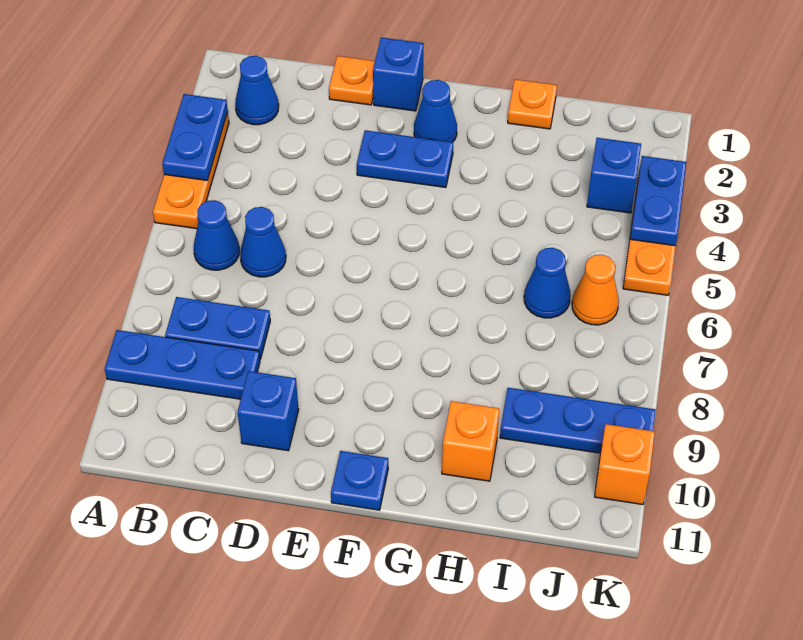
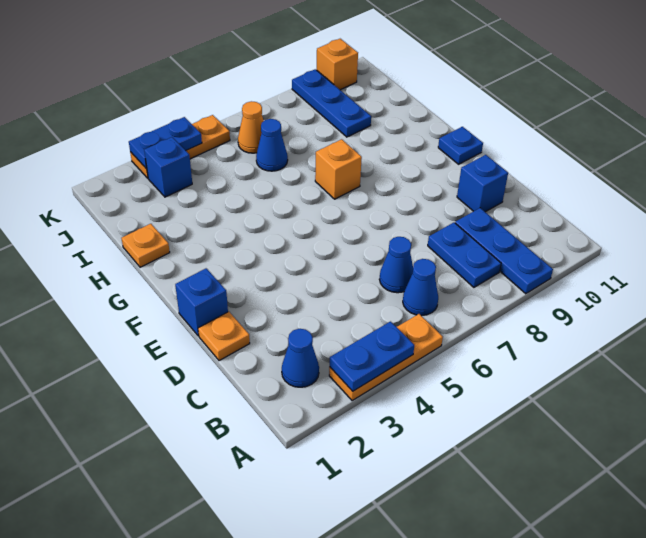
blue 1x2 plate [357,130,453,187] -> none
blue 1x1 cone [414,80,457,142] -> none
orange 1x1 brick [442,401,499,481] -> orange 1x1 brick moved to [315,139,362,199]

